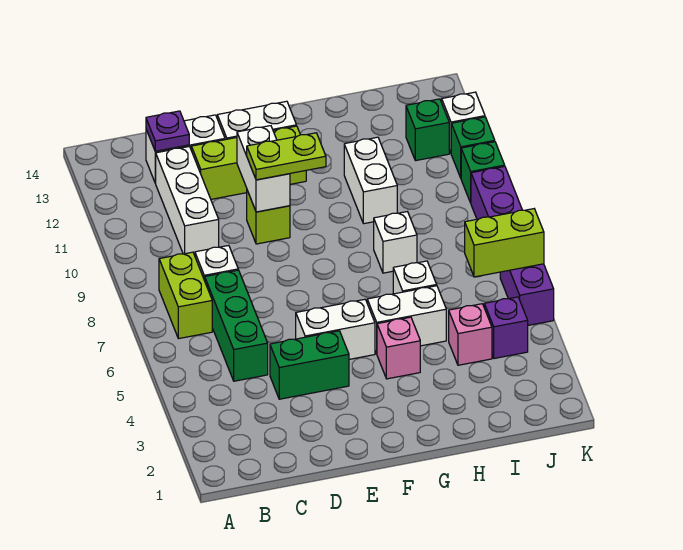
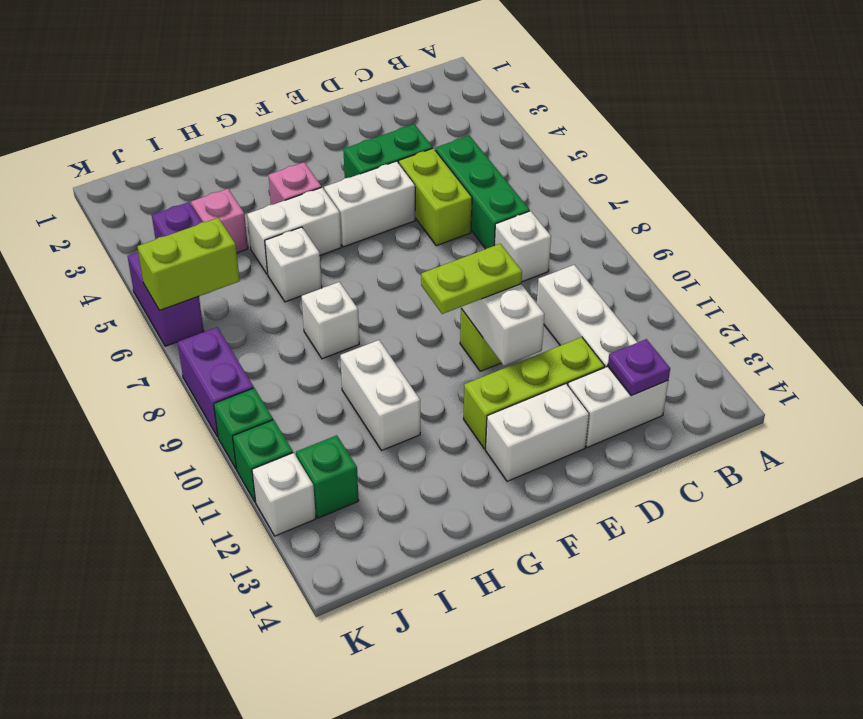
lime 1x2 brick [159,252,212,339] -> lime 1x2 brick moved to [399,148,472,246]

